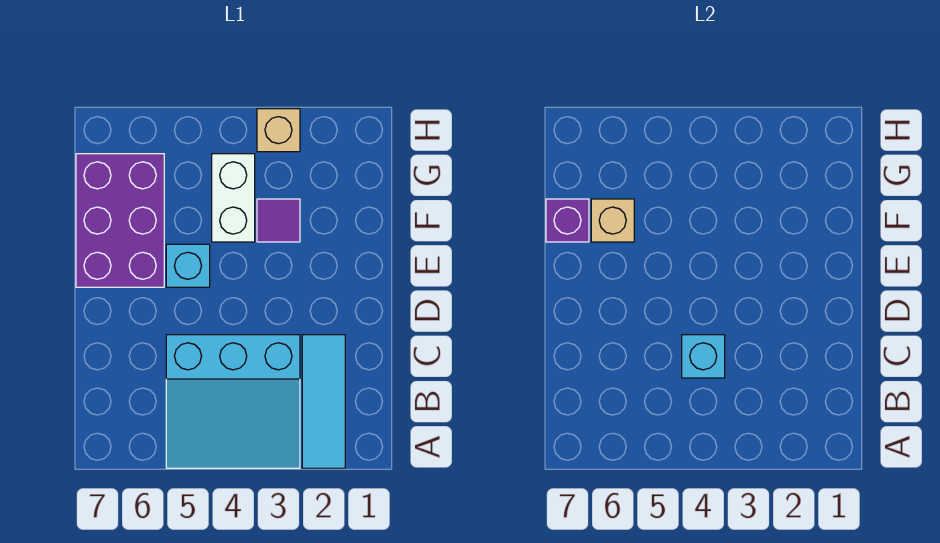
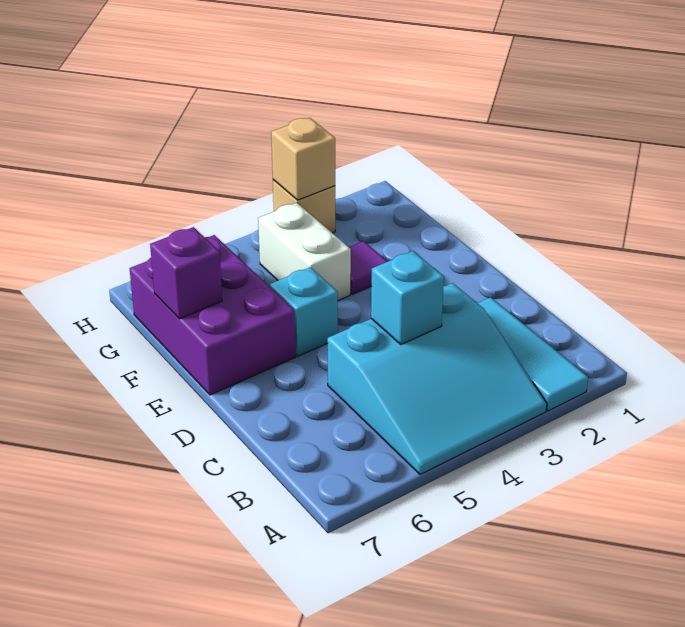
tan 1x1 brick [591,199,634,242] -> tan 1x1 brick moved to [271,118,335,200]

